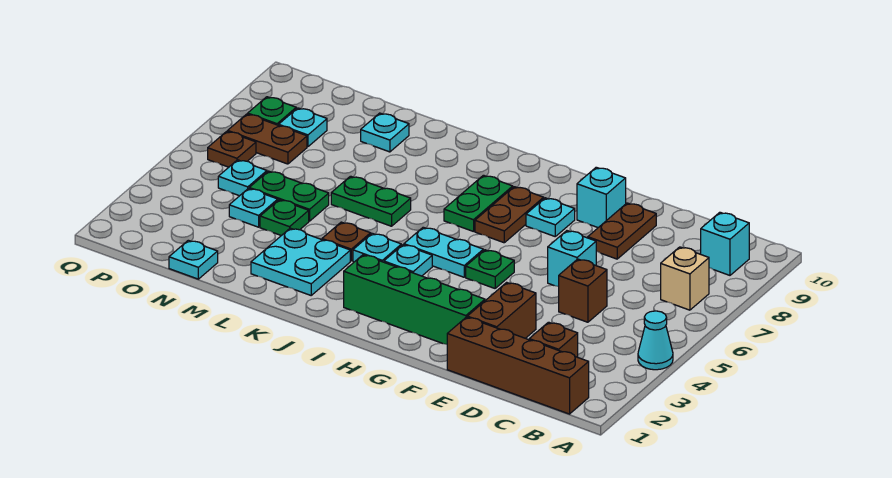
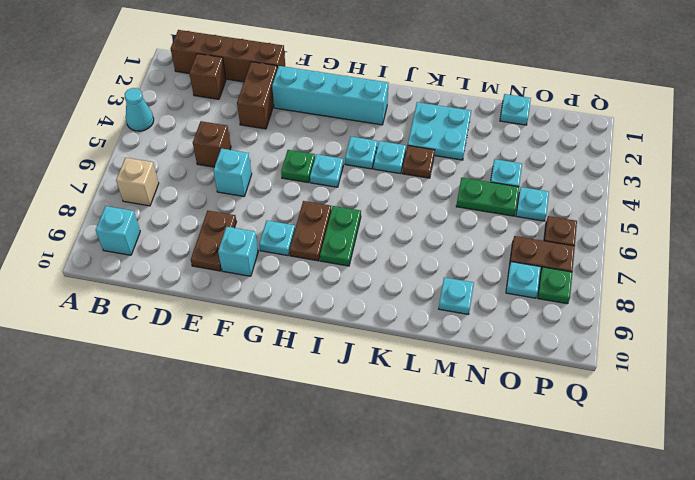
green 1x4 brick [344,255,485,344] -> cyan 1x4 brick [272,66,388,125]
cyan 1x2 plate [404,227,483,277] -> cyan 1x1 plate [310,154,343,187]
green 1x2 plate [331,176,411,226] -> none
green 1x1 plate [260,200,309,236] -> none

